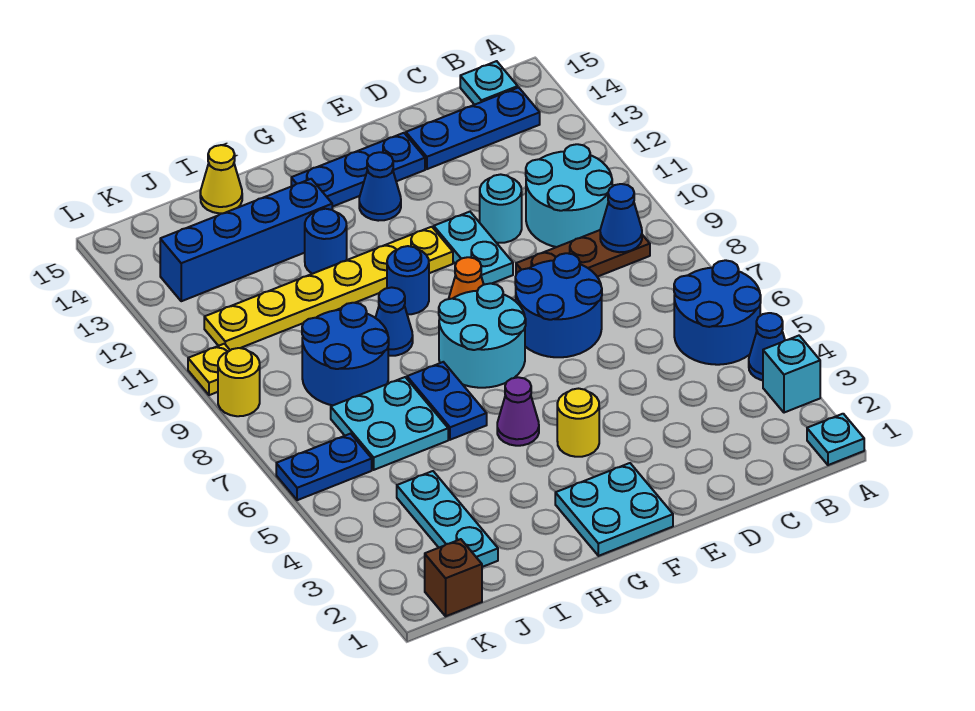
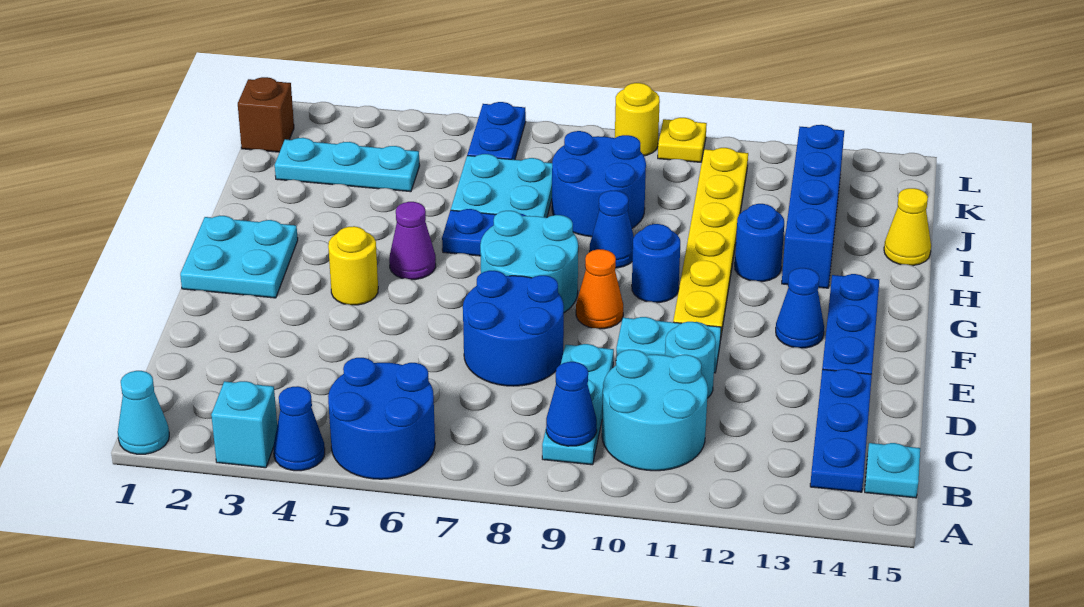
cyan 1x1 plate [807,414,864,465] -> cyan 1x1 cone [118,371,169,454]
brown 1x3 plate [516,230,650,277] -> cyan 1x3 plate [542,344,614,465]

